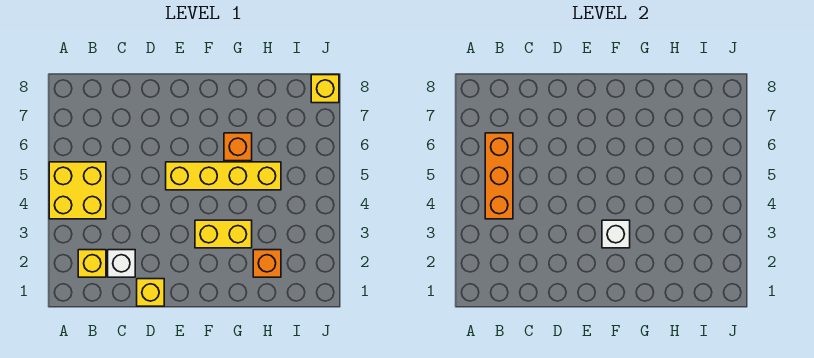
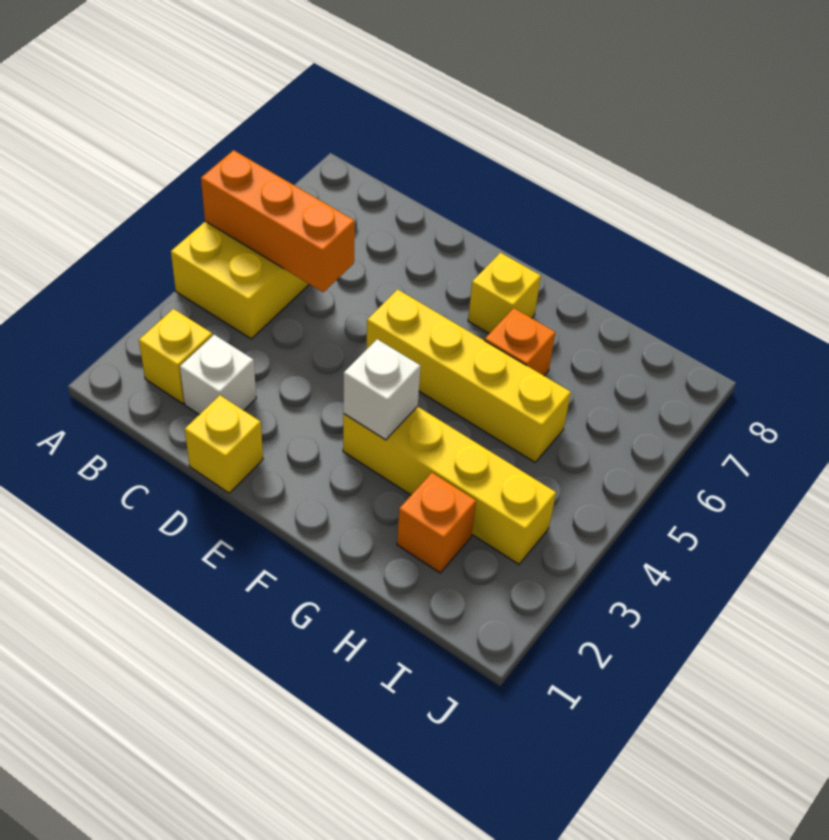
orange 1x3 brick [485,133,513,219] -> orange 1x3 brick turned to [201,150,355,292]
yellow 1x2 brick [195,220,252,248] -> yellow 1x4 brick [343,406,556,564]
yellow 1x1 brick [311,75,339,103] -> yellow 1x1 brick moved to [468,253,541,334]

